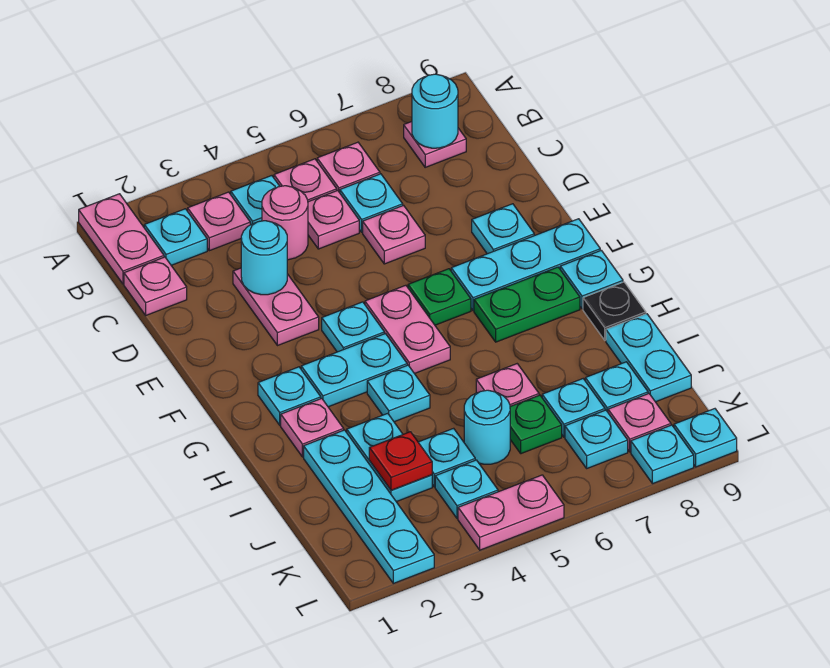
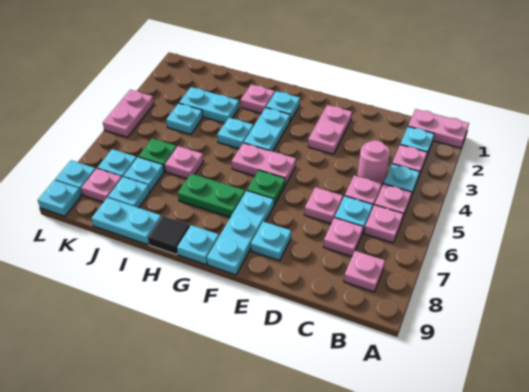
cyan 1x1 round brick [412,74,458,148] -> none
pink 1x1 plate [124,257,187,315] -> pink 1x1 plate moved to [323,218,363,256]
pink 1x2 plate [233,268,319,346] -> pink 1x2 plate turned to [308,105,352,154]
cyan 1x1 round brick [241,221,287,295] -> none
cyan 1x1 plate [322,302,384,352] -> none
green 1x2 plate [474,267,580,342] -> green 1x2 plate turned to [178,174,245,217]
black 1x1 plate [583,282,646,340] -> black 1x1 tile [148,216,190,255]
cyan 1x4 plate [304,430,434,583] -> none
red 1x1 plate [369,432,432,490] -> none
cyan 1x1 round brick [464,390,510,464] -> none
cyan 1x1 plate [435,460,498,519] -> none

